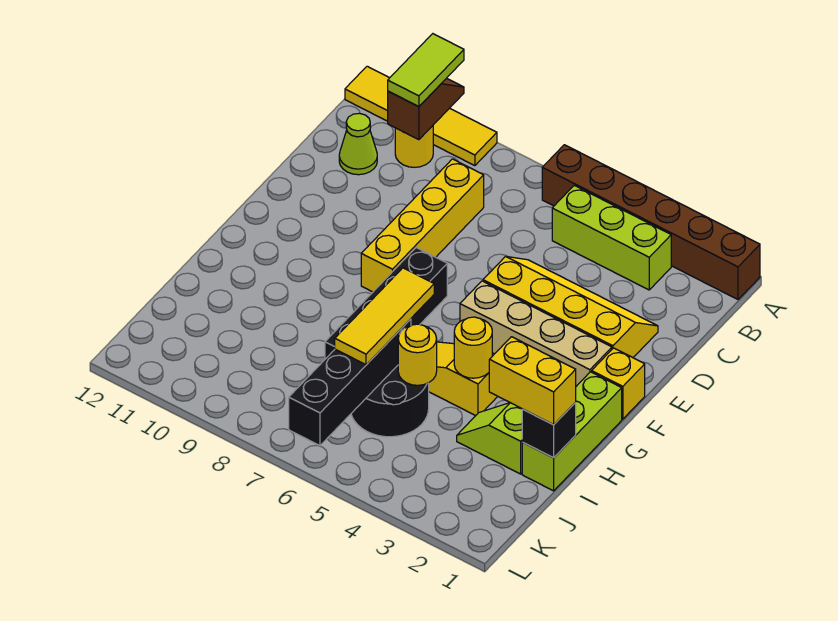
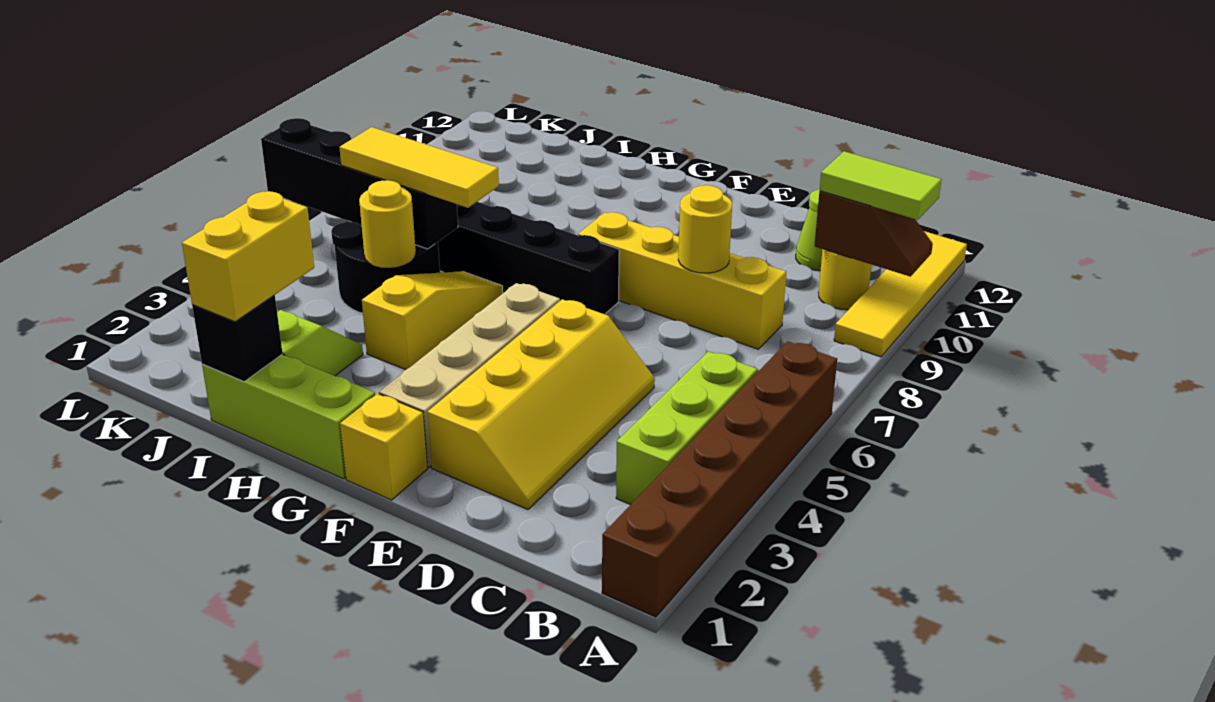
yellow 1x1 round brick [454,317,492,378] -> yellow 1x1 round brick moved to [678,185,732,273]

